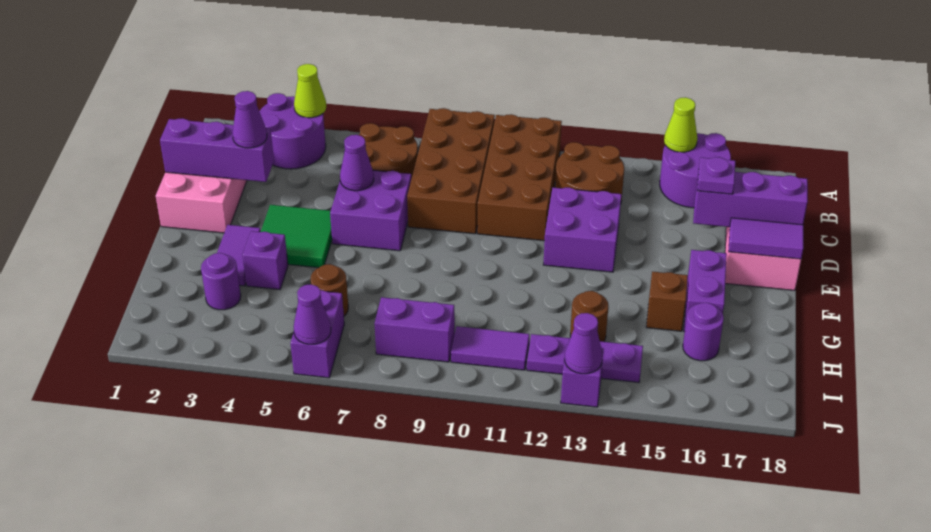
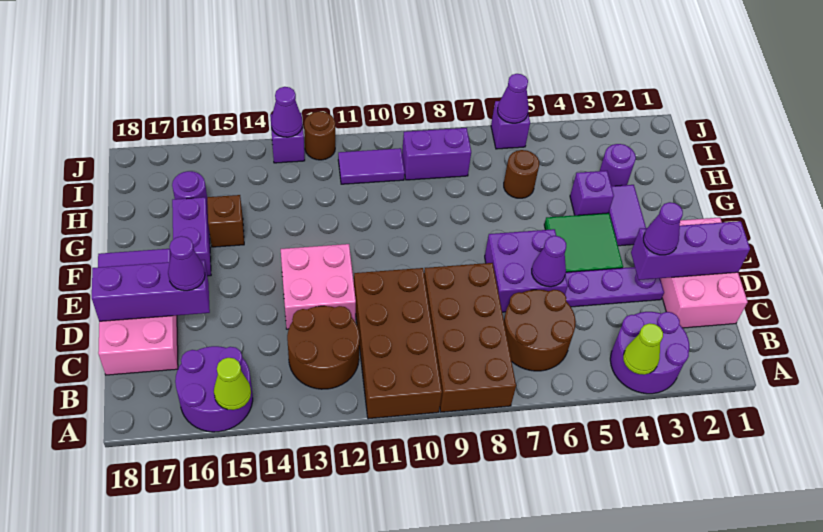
purple 2x2 brick [543,188,621,272] -> pink 2x2 brick [281,244,356,329]
purple 1x1 plate [697,157,735,194] -> purple 1x1 cone [168,236,205,291]
brown 1x1 round brick [570,291,608,342] -> brown 1x1 round brick moved to [304,112,335,160]
purple 1x2 brick [291,290,344,378] -> purple 1x1 brick [491,101,530,149]
purple 1x3 plate [527,334,643,382] -> purple 1x3 plate moved to [565,267,664,307]

